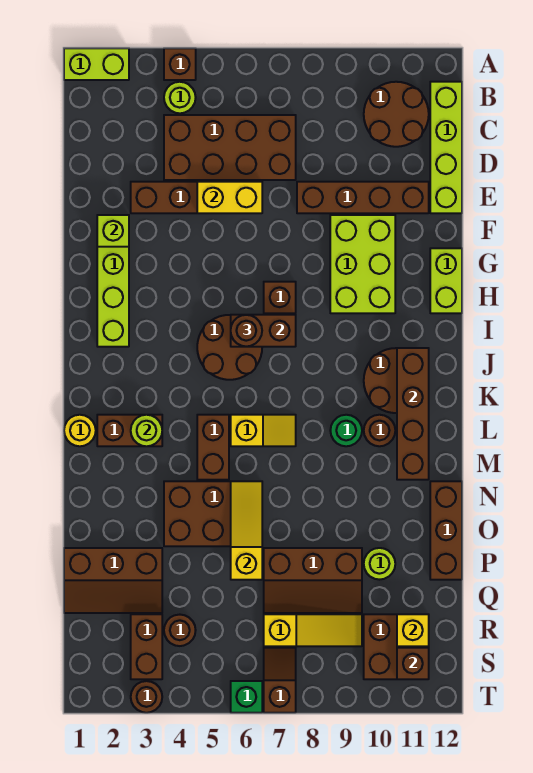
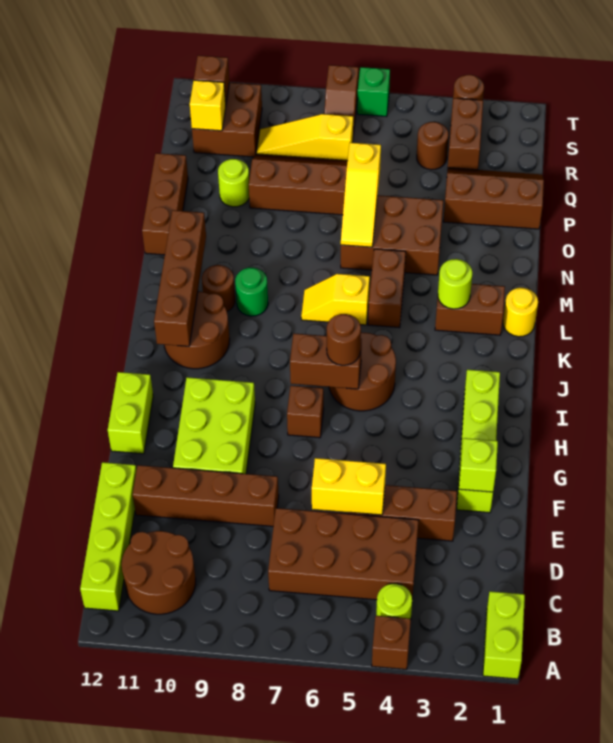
lime 1x2 brick [64,48,129,80] -> lime 1x2 brick turned to [483,591,525,679]

